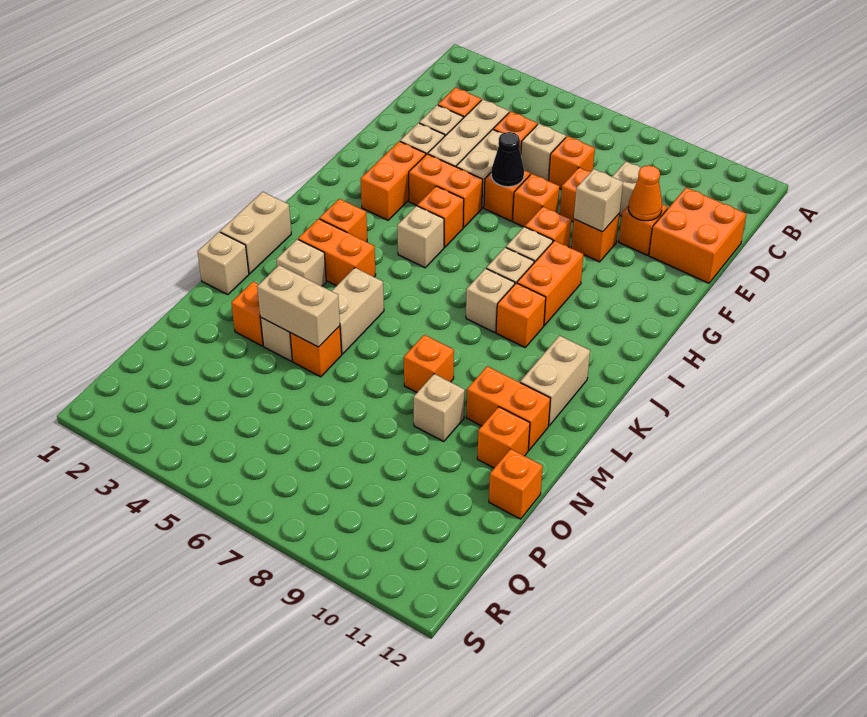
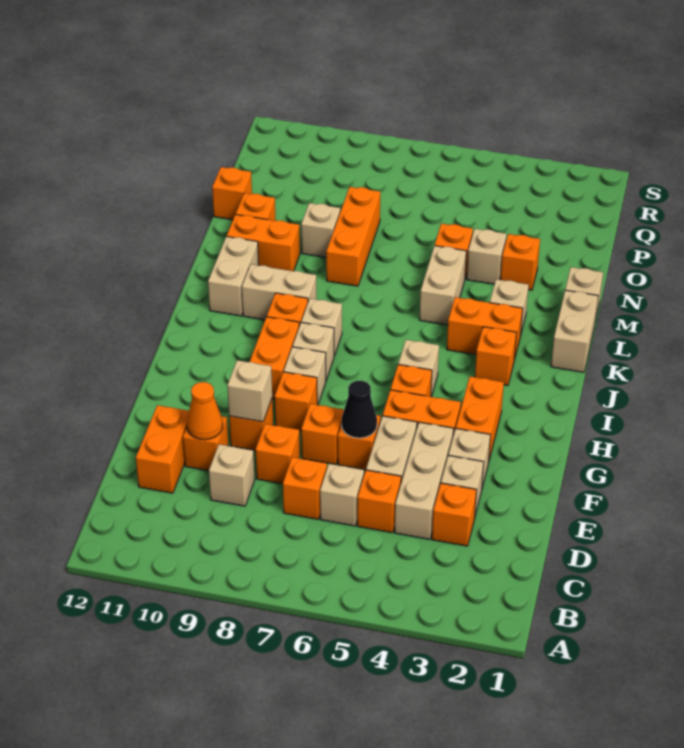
orange 2x2 brick [649,188,746,283] -> orange 1x2 brick [136,405,189,493]
orange 1x1 brick [404,335,454,392] -> orange 1x3 brick [326,187,380,286]
tan 1x2 brick [257,265,340,347] -> tan 1x2 brick moved to [242,264,316,320]

